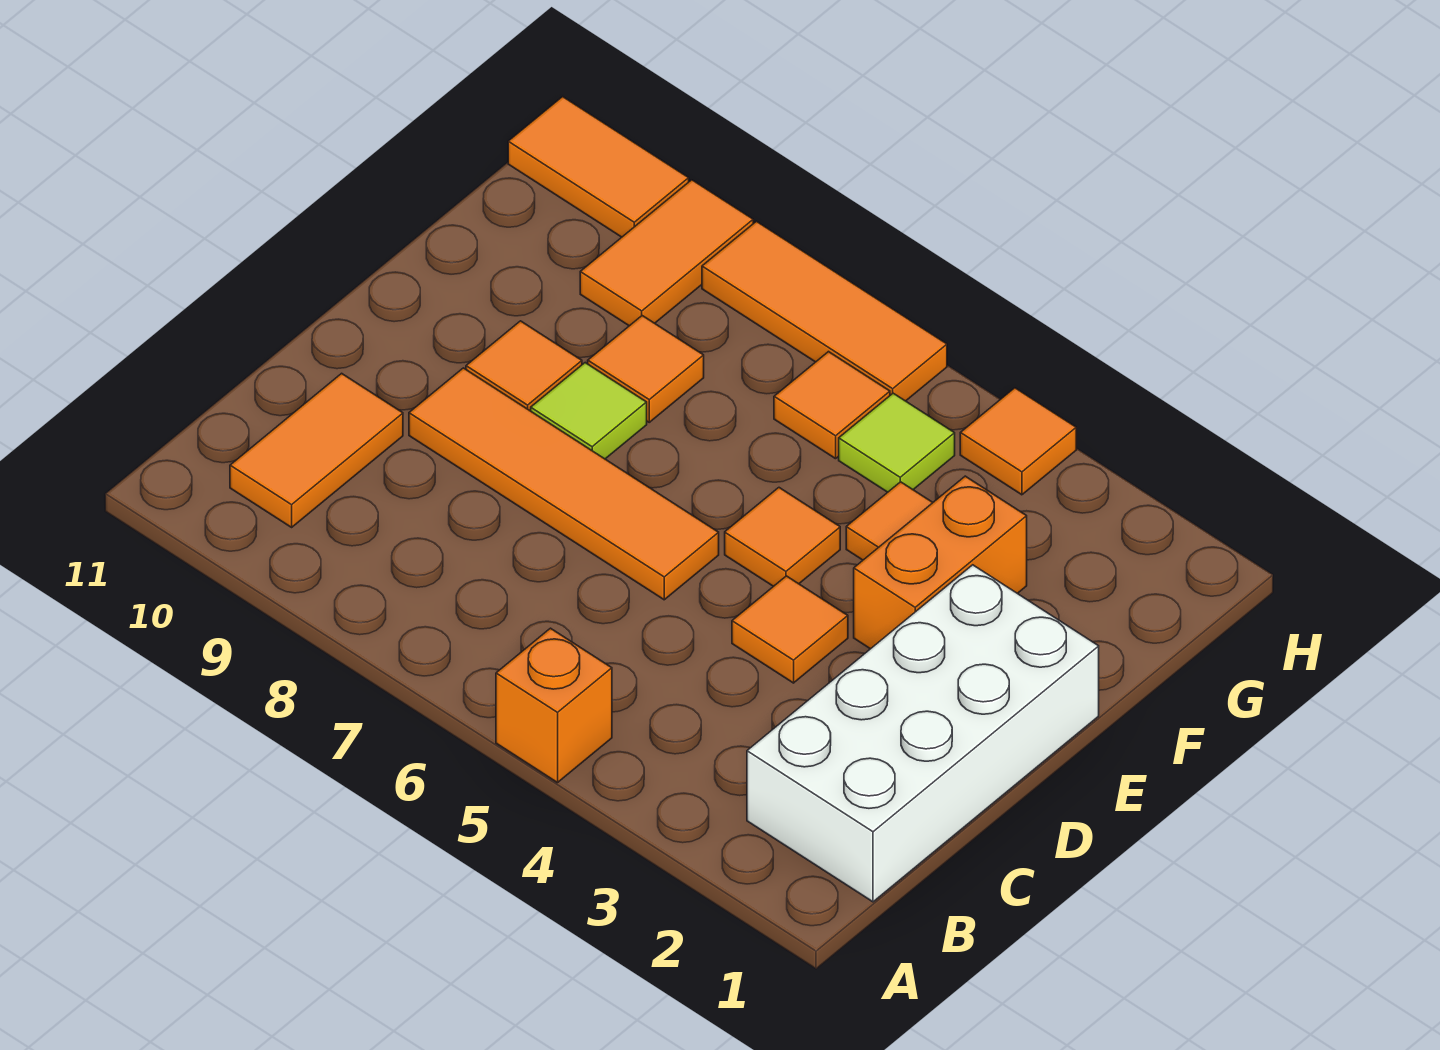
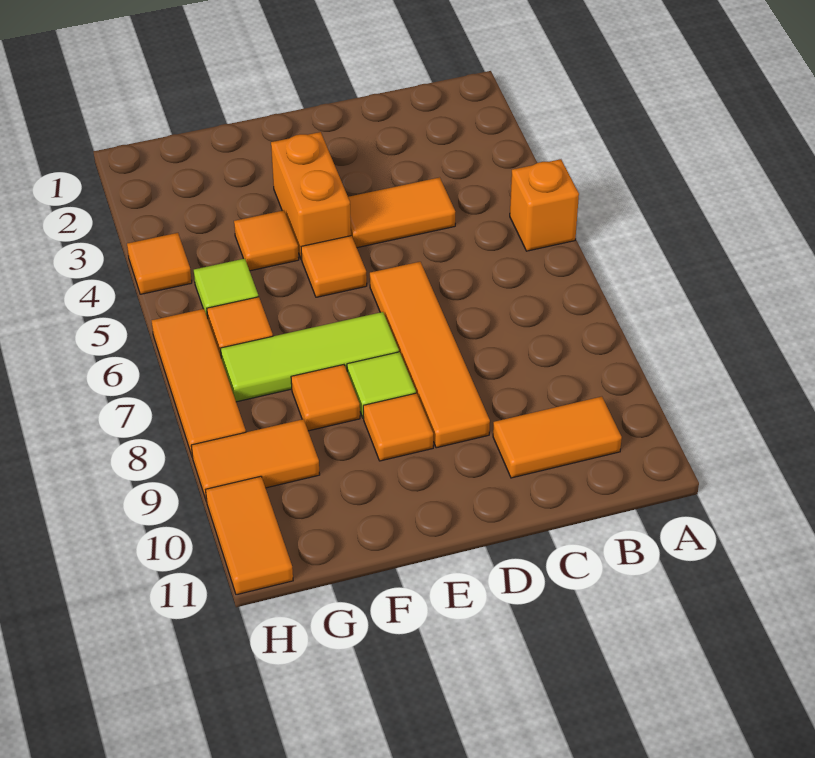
white 2x4 brick [747,565,1099,902] -> none
orange 1x1 tile [732,576,848,683] -> orange 1x2 tile [348,177,455,248]
orange 1x2 brick [854,476,1027,649] -> orange 1x2 brick turned to [271,132,351,260]
none -> lime 1x3 tile [221,312,399,402]

